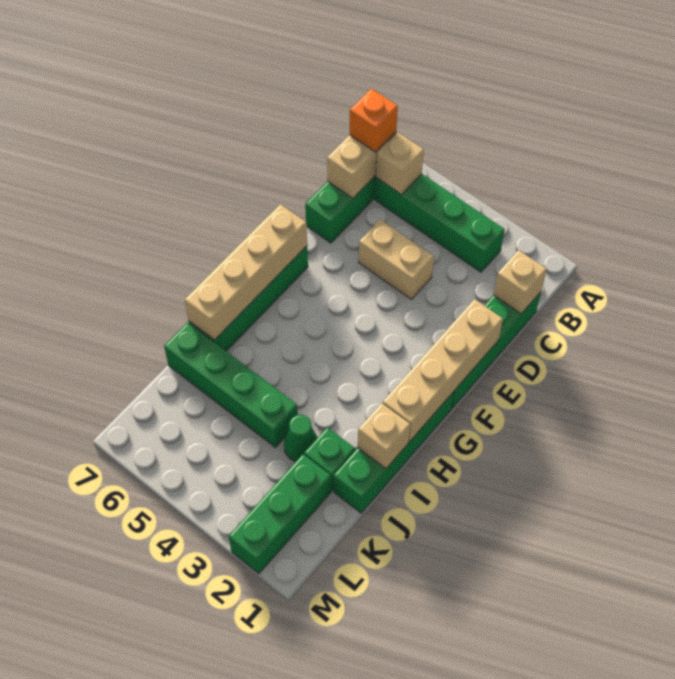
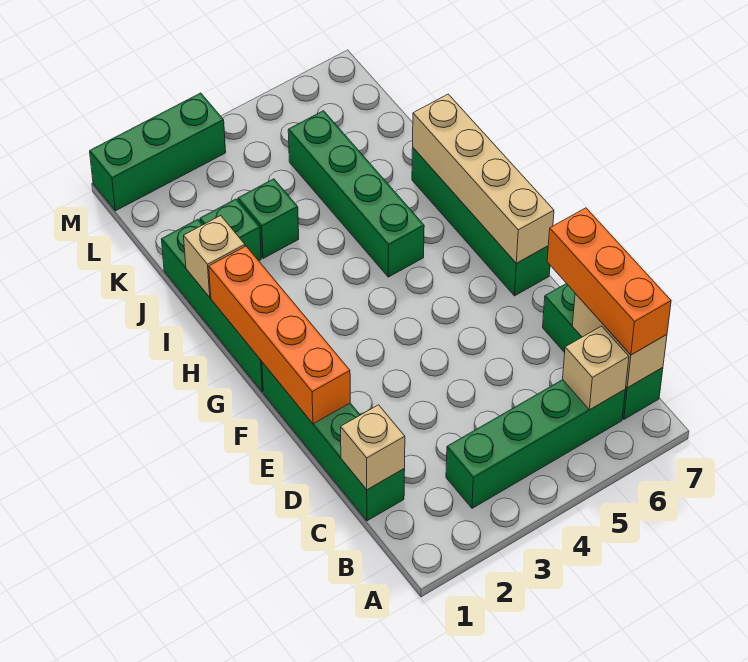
orange 1x1 brick [350,88,398,152] -> orange 1x3 brick [547,208,671,355]
tan 1x2 brick [359,219,434,300] -> none
tan 1x4 brick [382,299,503,442] -> orange 1x4 brick [209,246,350,424]
green 1x1 cone [284,415,317,462] -> green 1x1 brick [238,179,299,258]
green 1x4 brick [164,322,298,447] -> green 1x4 brick turned to [288,111,424,277]
green 1x3 brick [229,454,331,574] -> green 1x3 brick turned to [90,93,226,211]

